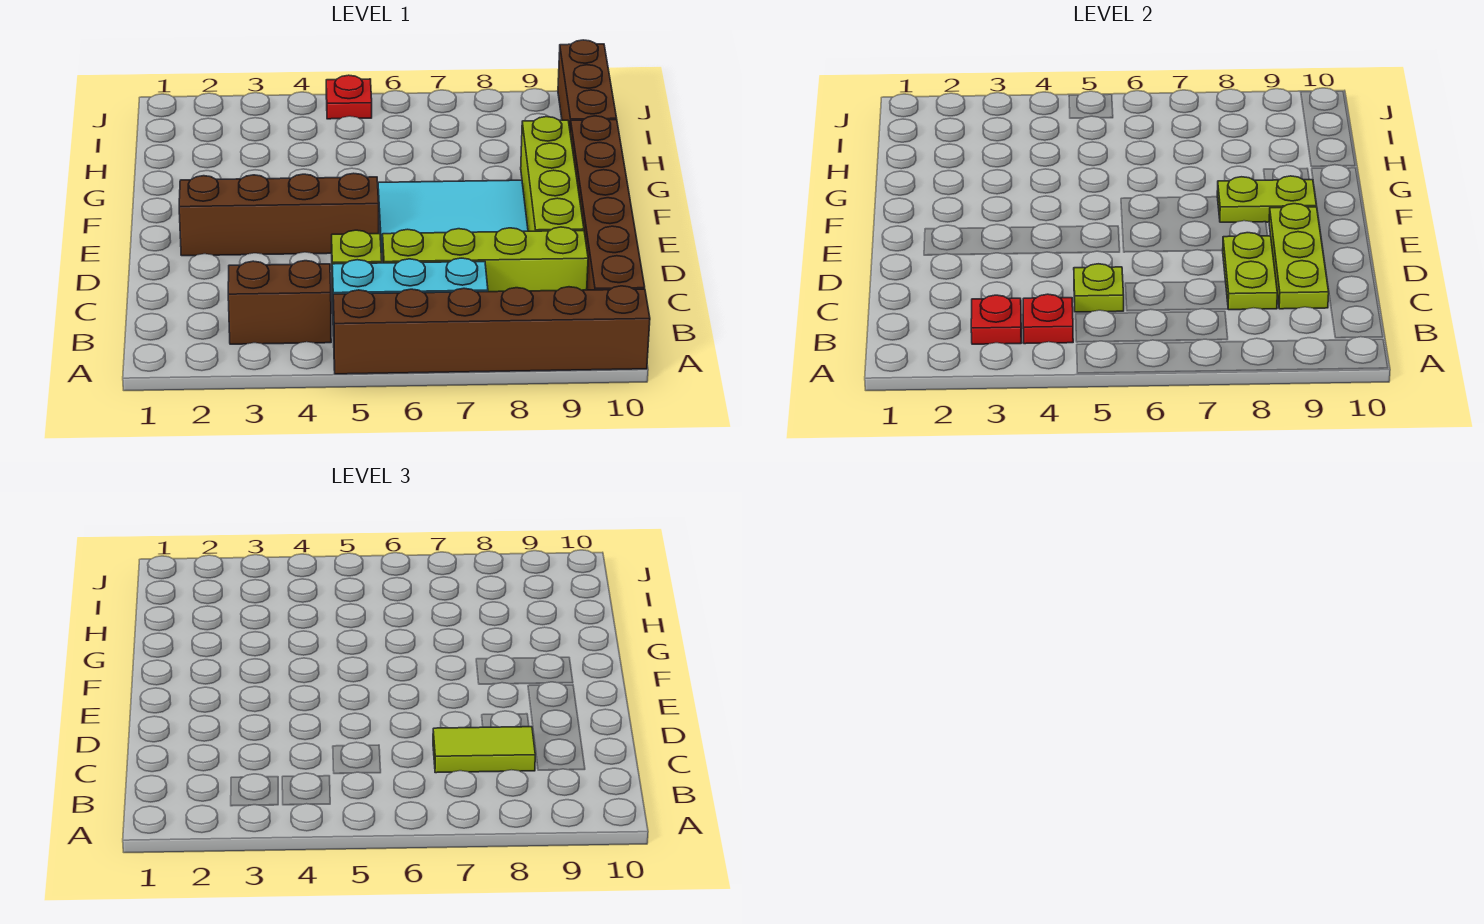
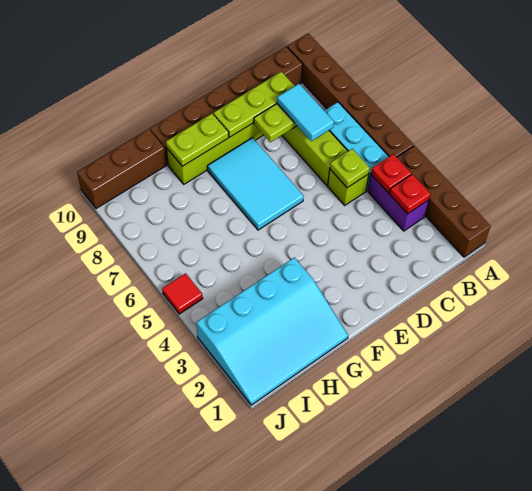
brown 1x2 brick [228,261,331,344] -> purple 1x2 brick [368,175,429,231]
lime 1x2 tile [433,727,535,773] -> cyan 1x2 tile [277,84,334,141]
brown 1x4 brick [179,173,379,256] -> brown 1x4 brick moved to [397,146,491,257]
lime 1x2 plate [1217,176,1316,222] -> lime 1x2 plate turned to [166,114,229,166]
none -> cyan 3x4 slope [196,258,348,405]
red 1x1 plate [326,75,372,119] -> red 1x1 tile [162,273,203,314]

